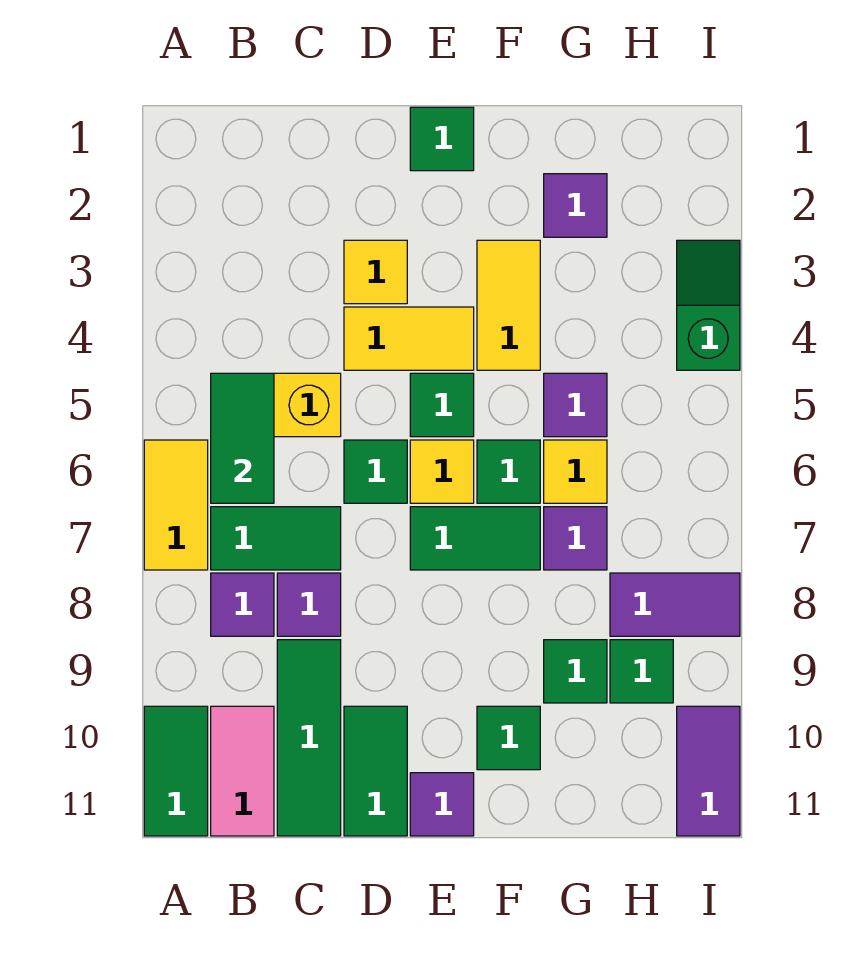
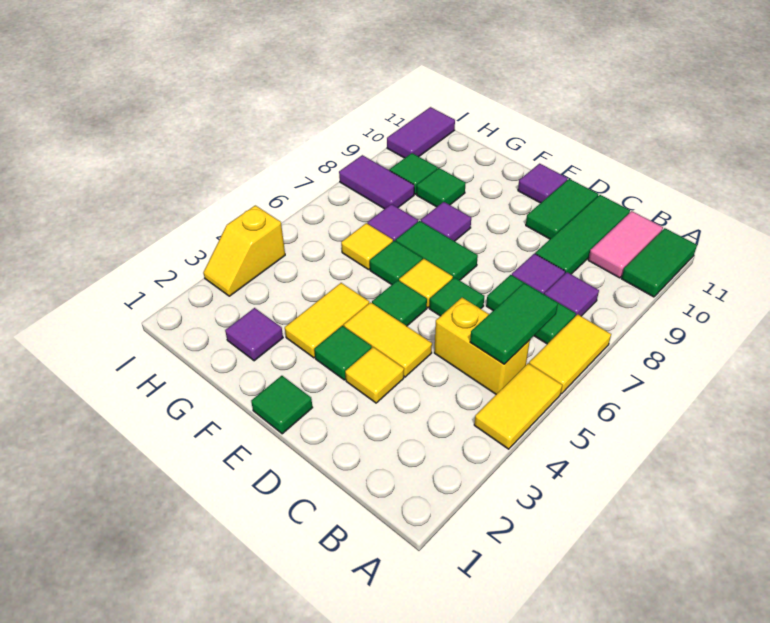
none -> yellow 1x2 tile [474,363,562,449]
green 1x1 tile [477,706,540,770] -> green 1x1 tile moved to [314,326,372,380]
purple 1x1 tile [544,373,607,437] -> purple 1x1 tile moved to [421,202,471,241]
green 1x2 slope [677,240,740,370] -> yellow 1x2 slope [203,205,285,296]

